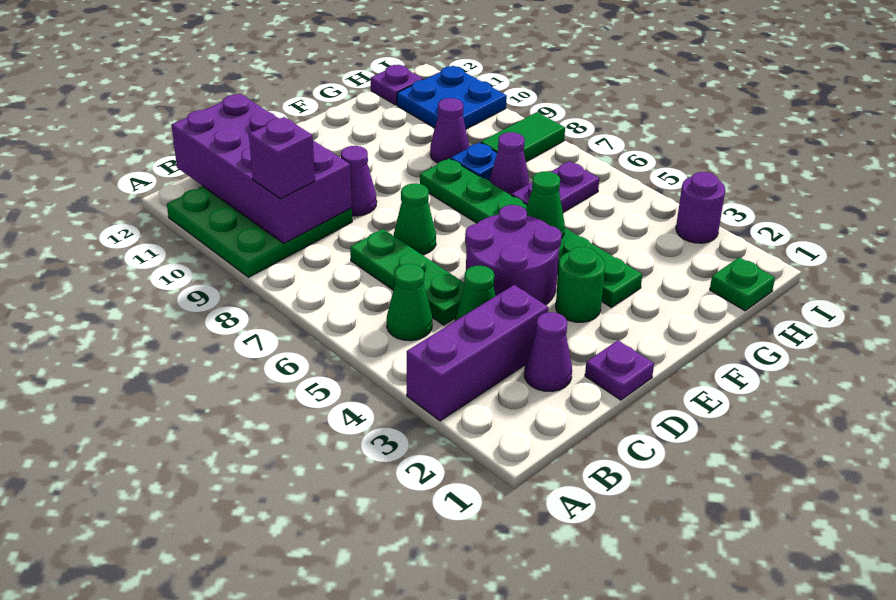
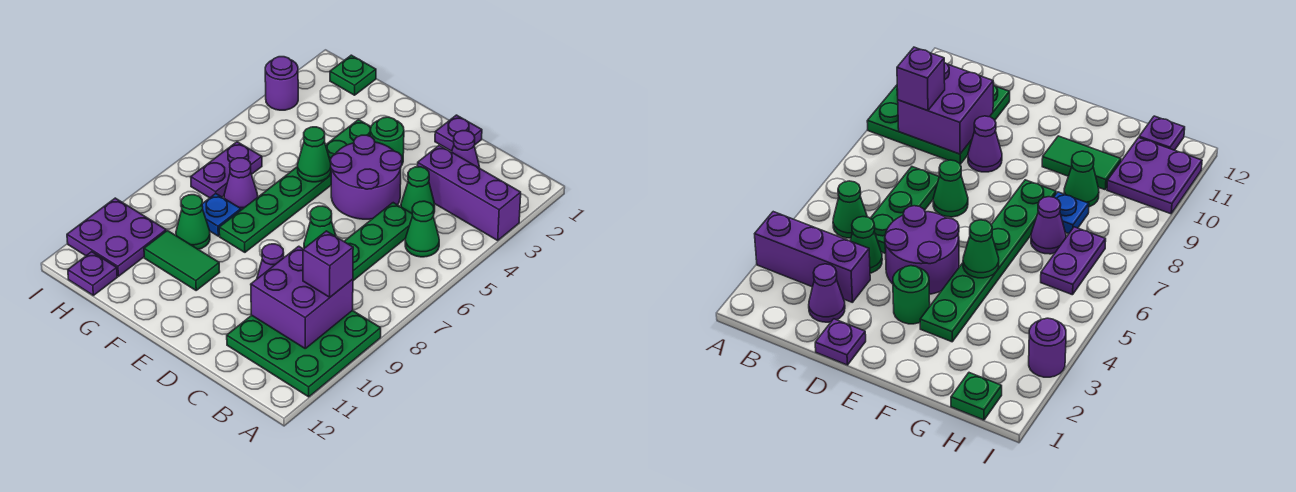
purple 2x4 brick [172,94,352,244] -> purple 2x2 brick [251,246,353,348]
purple 1x2 plate [511,161,599,212] -> purple 1x2 plate turned to [191,142,262,198]
purple 1x1 cone [430,98,469,163] -> green 1x1 cone [176,195,210,249]
green 1x2 tile [481,112,565,162] -> green 1x2 tile moved to [144,231,220,290]
blue 2x2 plate [397,66,507,129] -> purple 2x2 plate [67,198,166,276]

